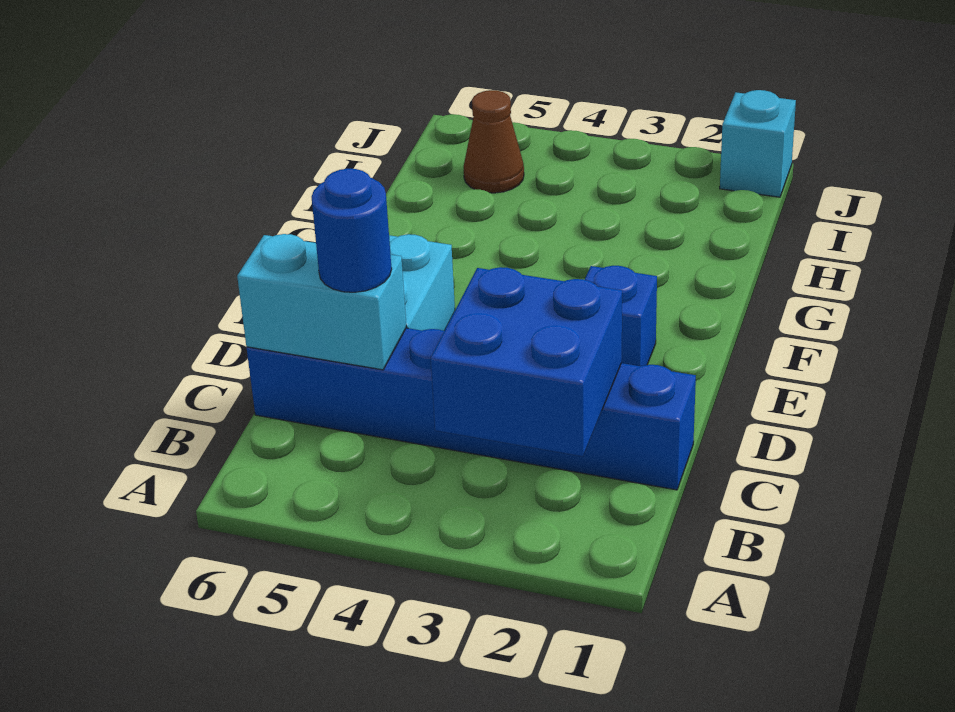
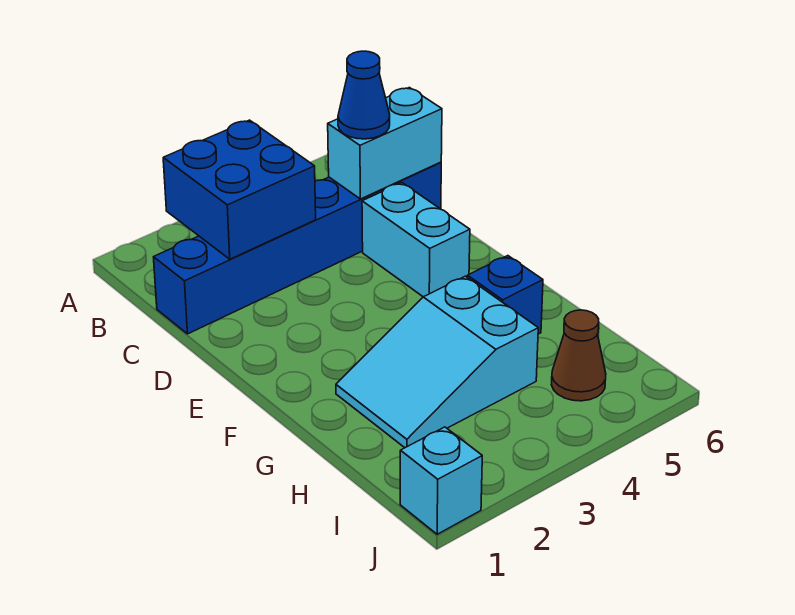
blue 1x1 round brick [312,169,392,292] -> blue 1x1 cone [338,51,390,139]
blue 1x1 brick [585,266,657,366] -> blue 1x1 brick moved to [467,256,543,334]
none -> cyan 2x3 slope [336,276,538,448]

